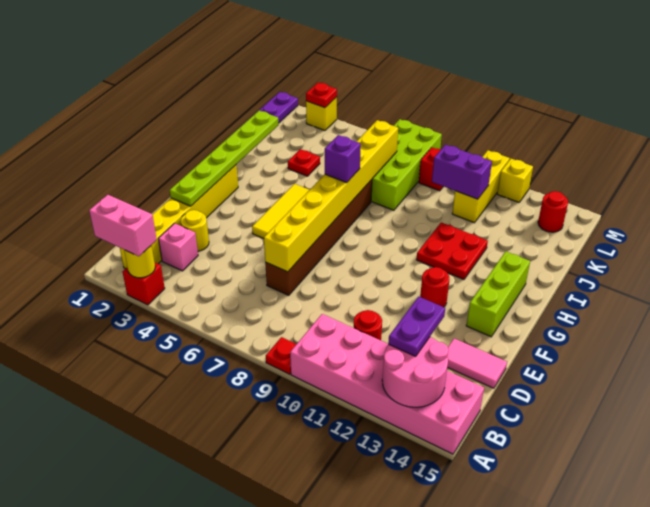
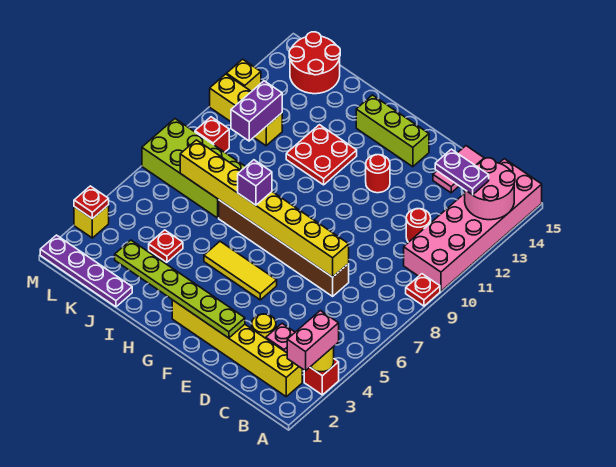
red 1x1 round brick [538,191,568,232] -> red 2x2 round brick [289,32,340,94]

